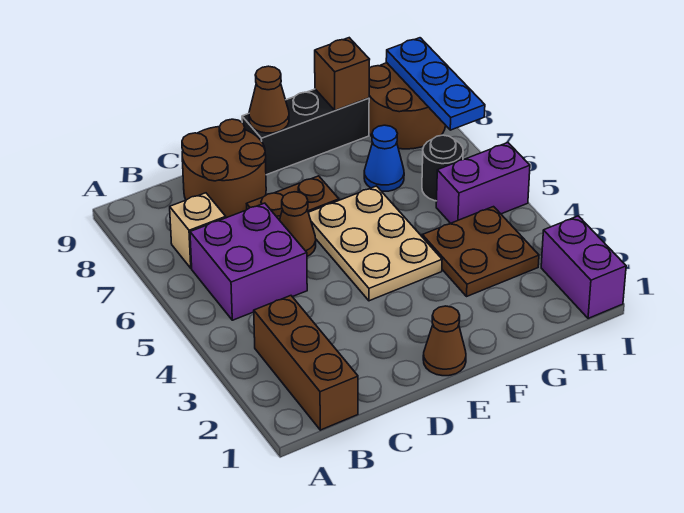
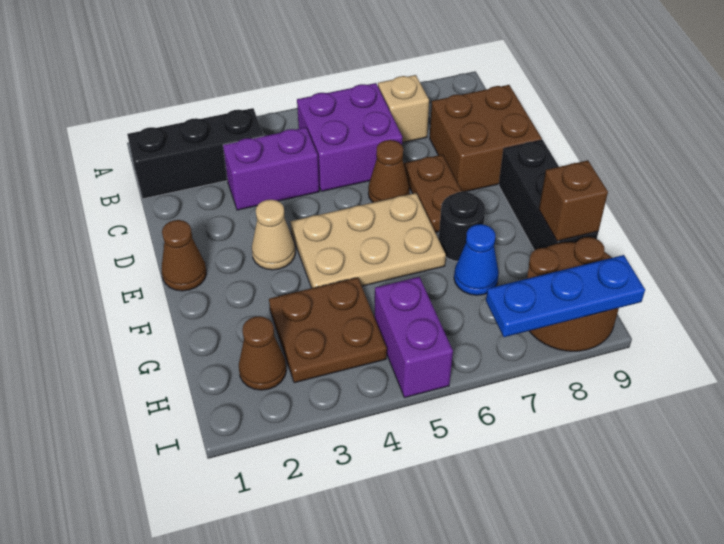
brown 1x3 brick [254,296,358,430] -> black 1x3 brick [127,108,263,199]
brown 2x2 round brick [182,119,266,218] -> brown 2x2 brick [430,85,542,192]
none -> tan 1x1 cone [252,200,295,270]
brown 1x1 cone [249,66,289,133] -> brown 1x1 cone moved to [239,316,286,390]
black 1x1 round brick [422,135,463,201] -> black 1x1 round brick moved to [439,192,486,261]
purple 1x2 brick [541,216,626,318] -> purple 1x2 brick moved to [223,127,319,210]

